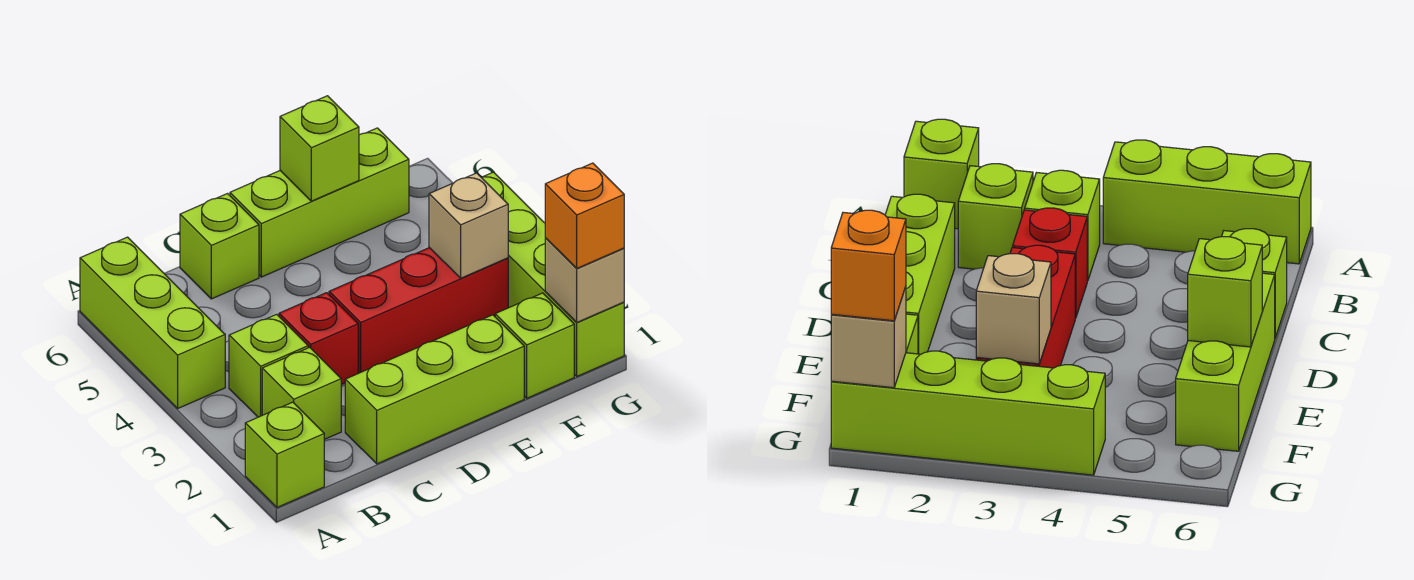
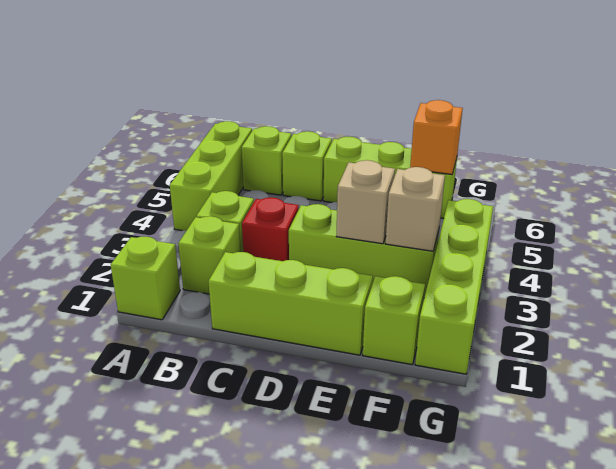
red 1x3 brick [329,248,508,373] -> lime 1x3 brick [289,204,440,298]
lime 1x1 brick [280,96,359,201] -> lime 1x1 brick moved to [242,126,292,195]
tan 1x1 brick [545,238,624,322] -> tan 1x1 brick moved to [337,160,395,244]
orange 1x1 brick [545,163,624,268] -> orange 1x1 brick moved to [410,100,463,175]

